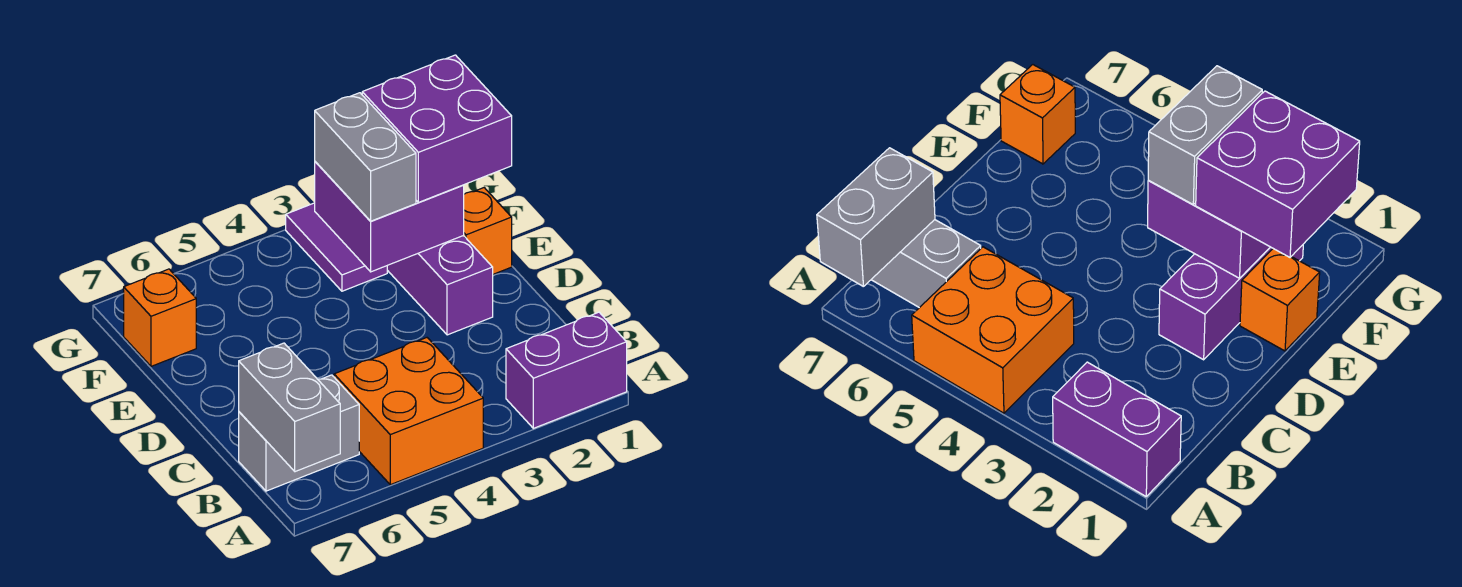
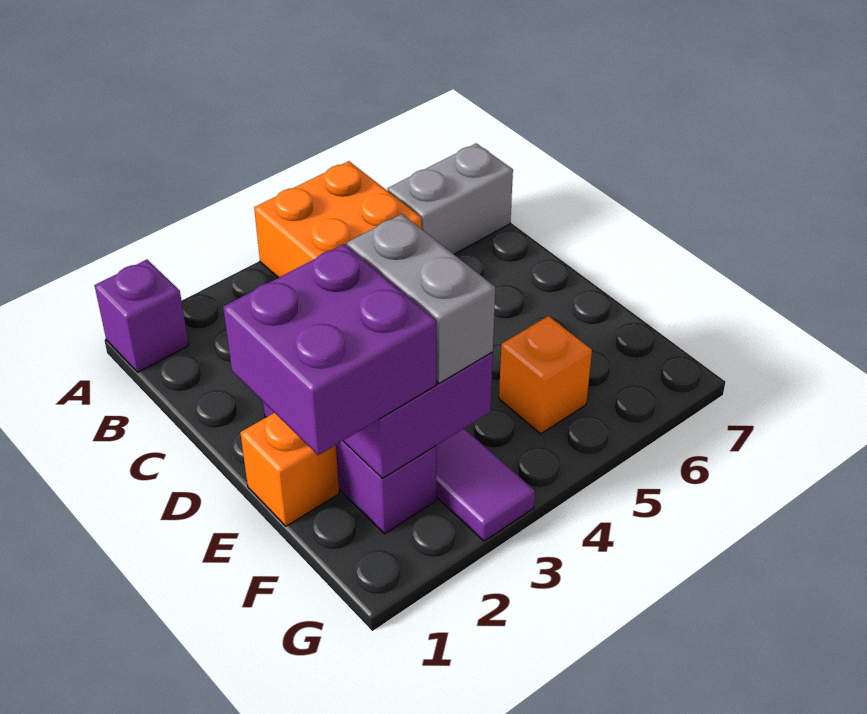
purple 1x2 brick [506,312,627,428] -> purple 1x1 brick [94,260,189,372]
grey 1x2 brick [239,343,340,472] -> none
orange 1x1 brick [123,269,196,366] -> orange 1x1 brick moved to [499,316,592,434]

